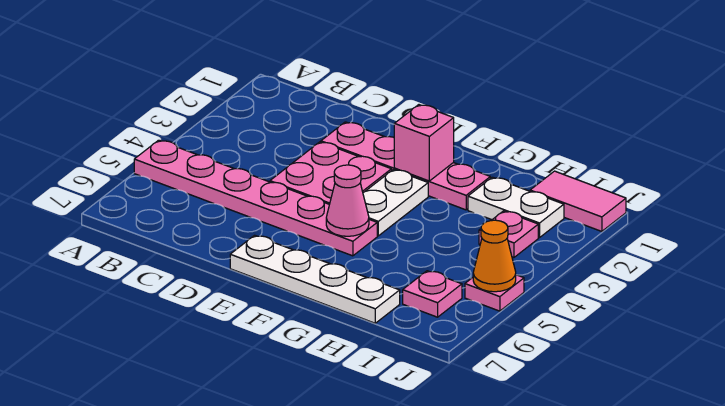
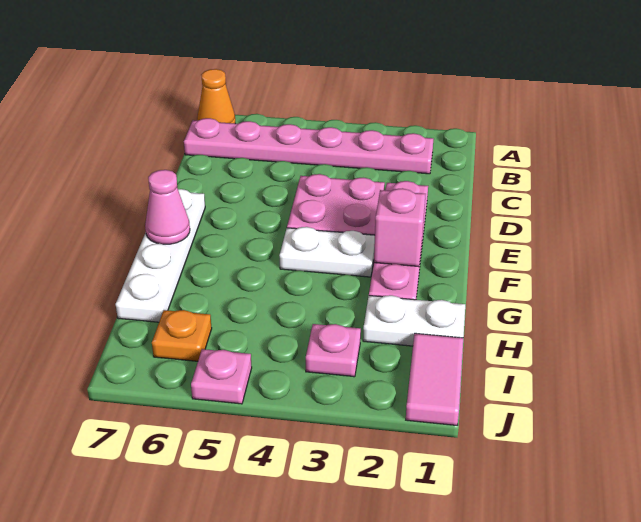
pink 1x6 plate [134,140,377,256] -> pink 1x6 plate turned to [184,118,433,174]
pink 1x1 cone [326,165,369,236] -> pink 1x1 cone moved to [145,170,190,244]
white 1x2 plate [468,177,564,238] -> white 1x2 plate turned to [363,295,465,346]
pink 1x1 plate [403,271,462,317] -> orange 1x1 plate [152,310,212,361]
orange 1x1 cone [473,220,516,292] -> orange 1x1 cone moved to [197,69,235,124]

